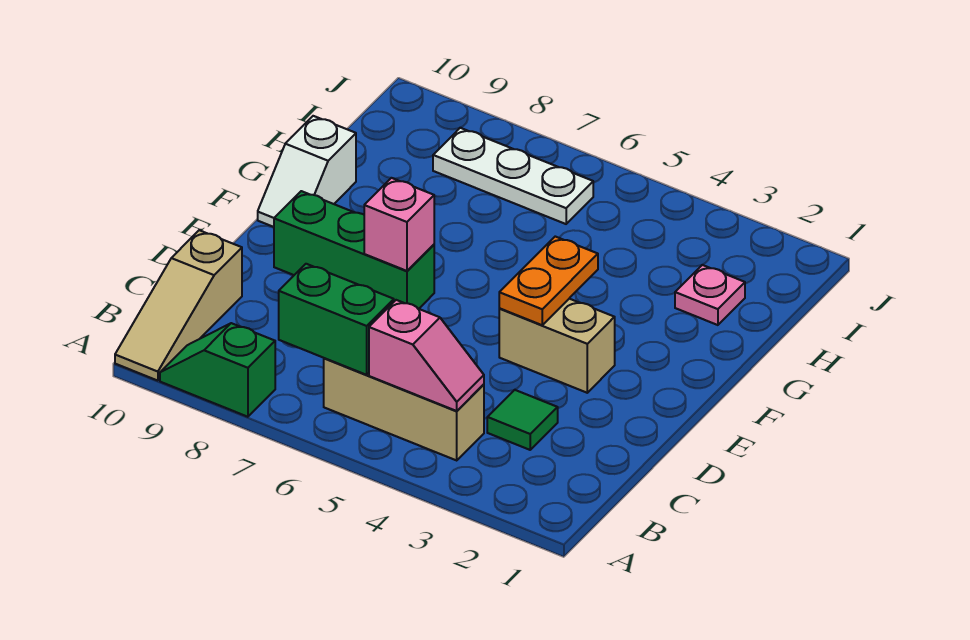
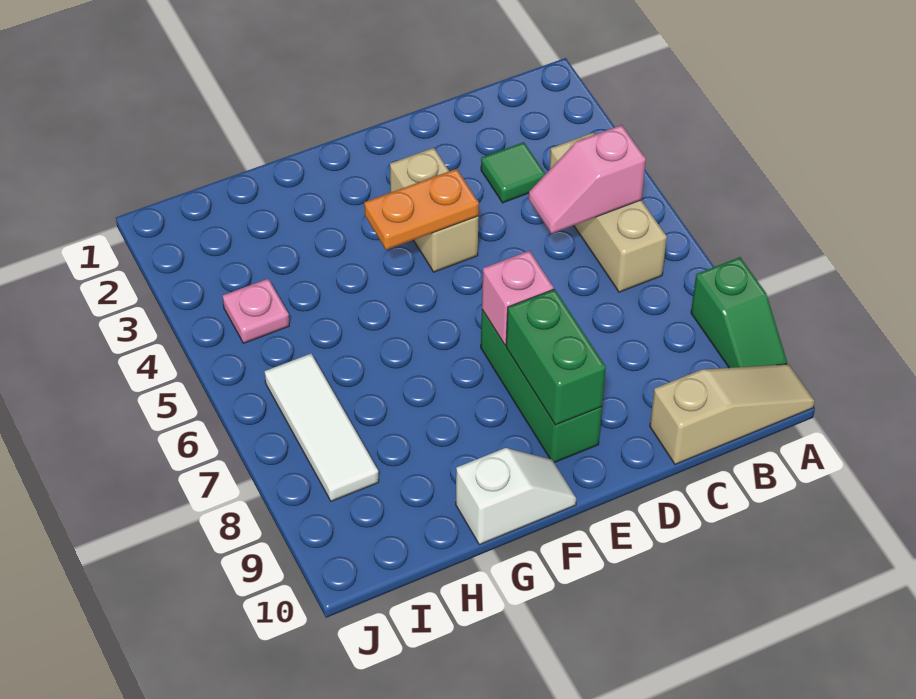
pink 1x2 slope [369,300,484,411] -> pink 1x2 slope turned to [529,125,646,234]
green 1x2 brick [279,264,394,375] -> green 1x2 brick moved to [506,289,606,425]
pink 1x1 plate [675,265,745,325] -> pink 1x1 plate moved to [223,279,289,343]
white 1x3 plate [433,128,593,224] -> white 1x3 tile [265,354,379,501]

